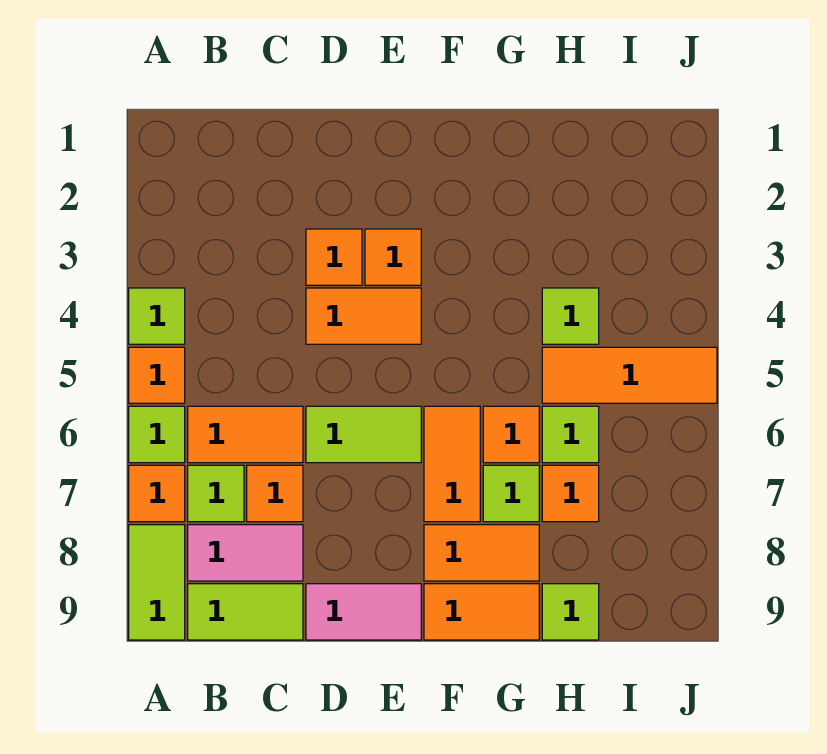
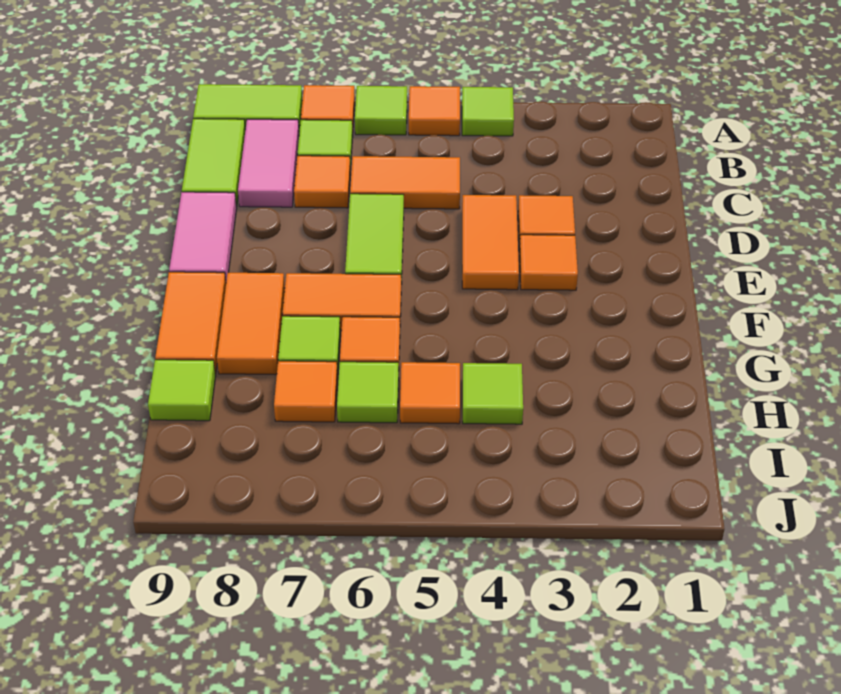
orange 1x2 tile [188,406,303,463] -> orange 1x2 tile turned to [350,156,460,209]
orange 1x3 tile [542,347,717,403] -> orange 1x1 tile [400,362,460,424]

